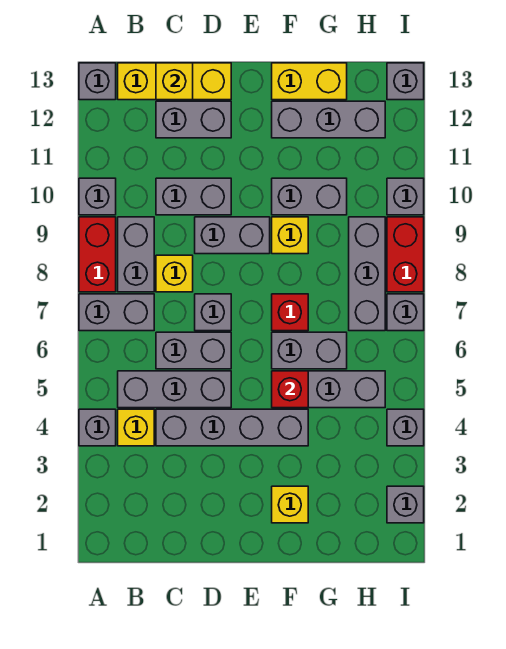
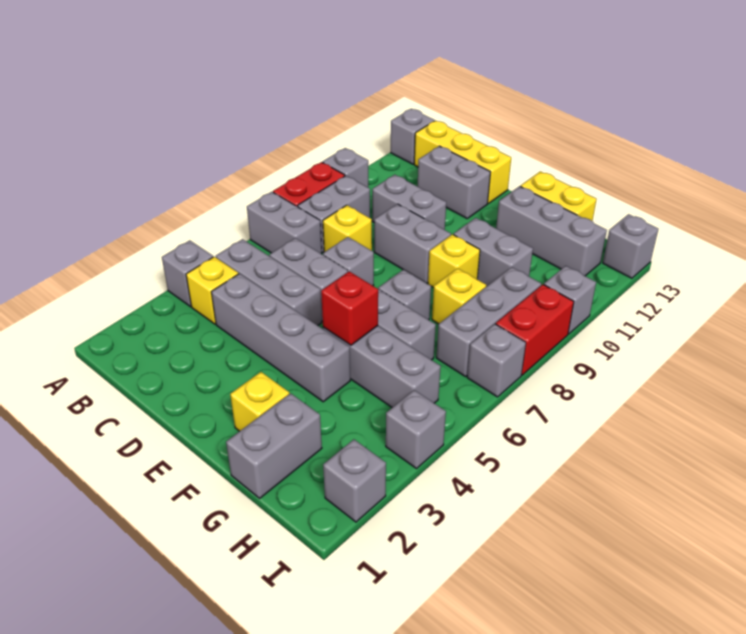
yellow 1x1 brick [156,63,193,100] -> yellow 1x1 brick moved to [432,268,486,324]
red 1x1 brick [272,294,308,331] -> grey 1x1 brick [378,270,431,320]
none -> grey 1x2 brick [226,393,322,498]

